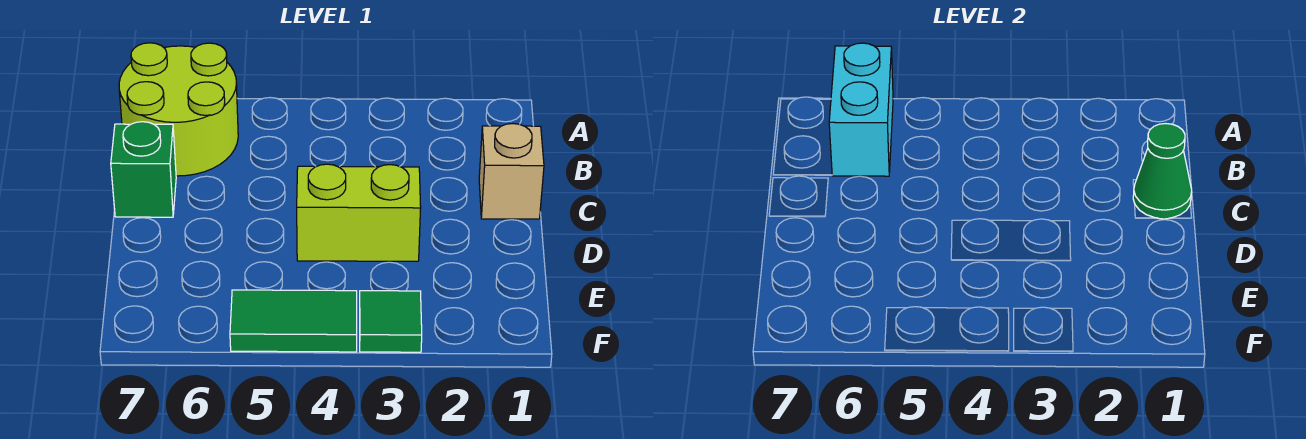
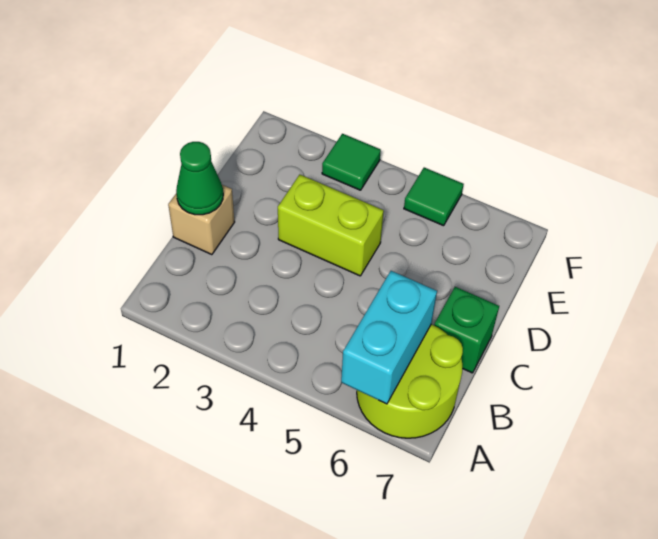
green 1x2 tile [230,290,357,352] -> green 1x1 tile [404,168,464,226]

